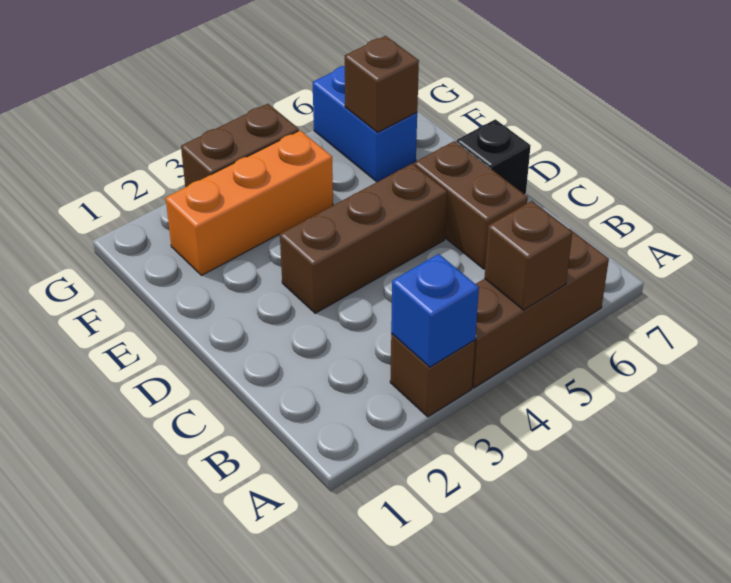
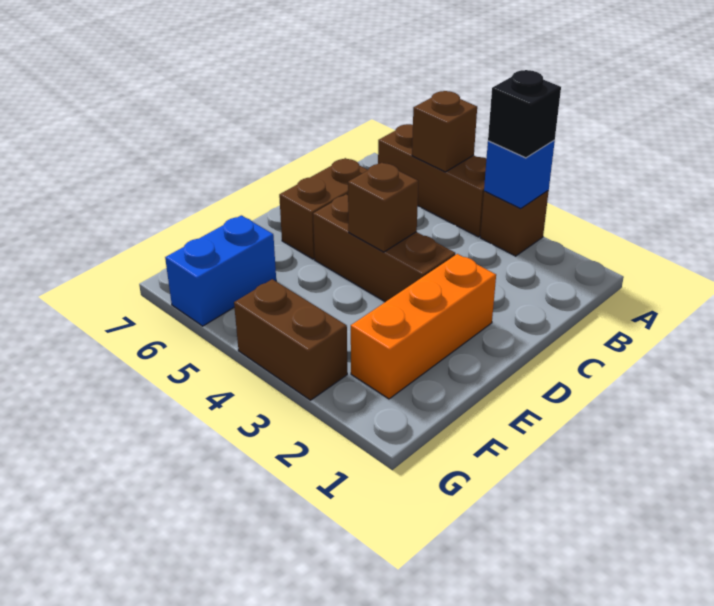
black 1x1 brick [456,119,531,194] -> black 1x1 brick moved to [488,70,561,158]
orange 1x3 brick [166,130,333,275] -> orange 1x3 brick turned to [351,254,496,399]
brown 1x1 brick [345,36,419,132] -> brown 1x1 brick moved to [348,163,418,252]

